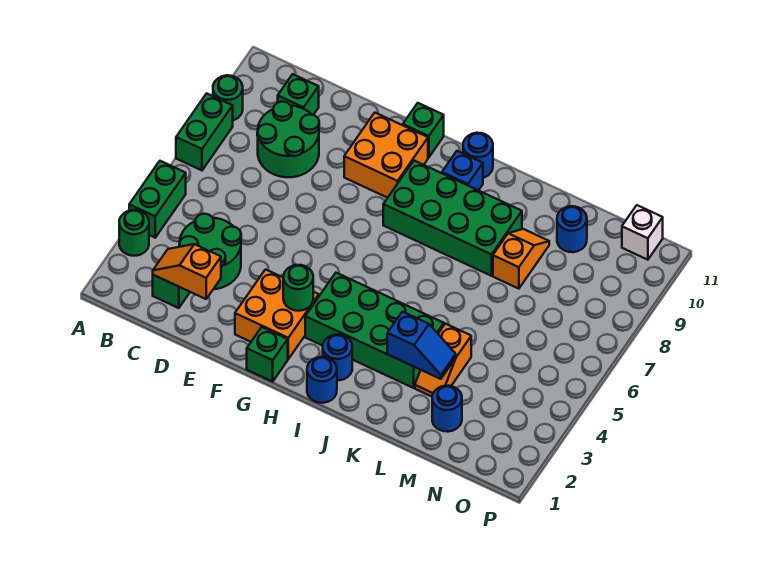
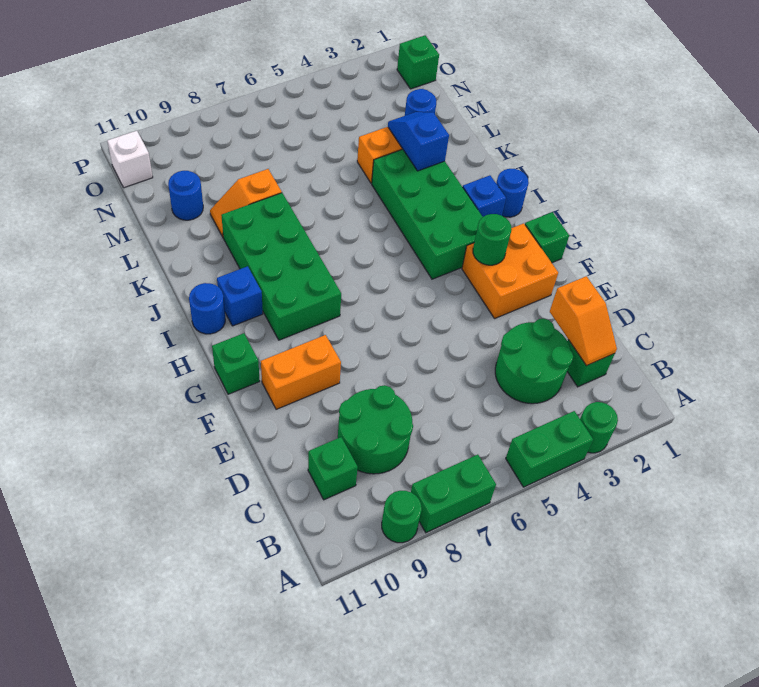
orange 2x2 brick [344,113,428,198] -> orange 1x2 brick [261,335,341,409]
blue 1x1 round brick [323,335,352,380] -> blue 1x1 brick [463,175,506,217]
none -> green 1x1 brick [397,36,439,89]

